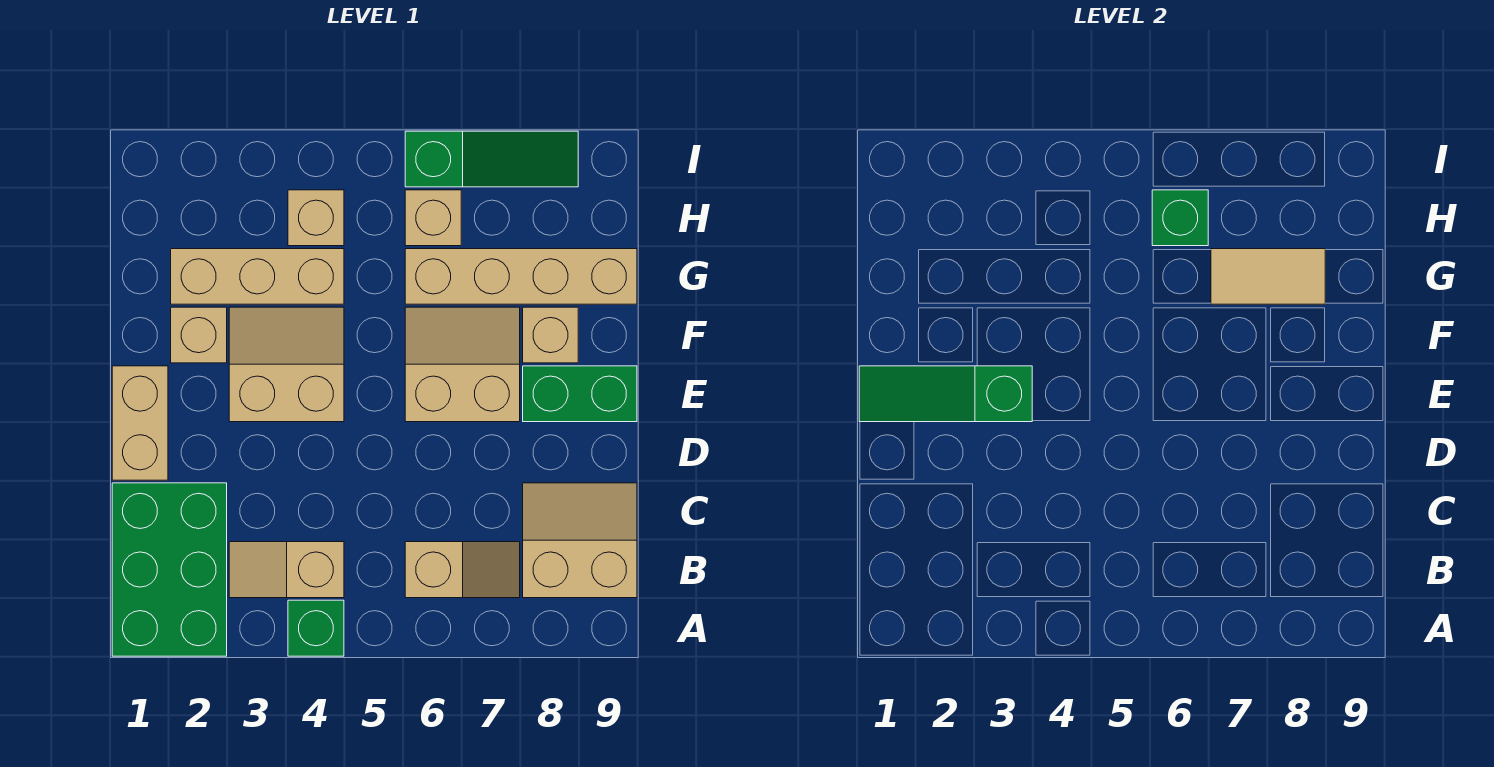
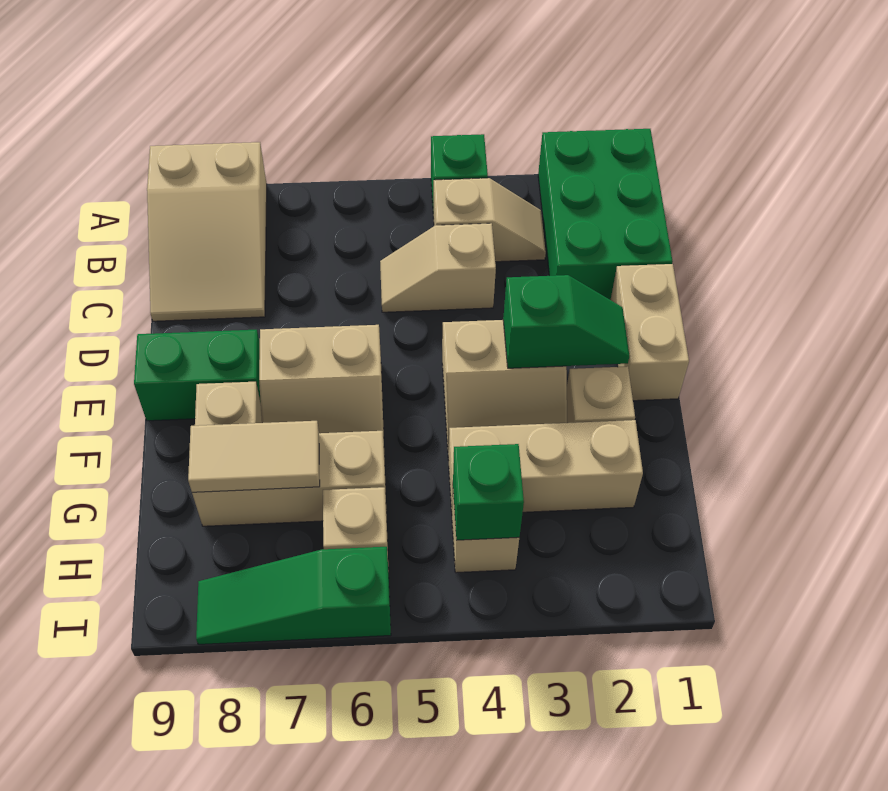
tan 1x2 slope [405,542,520,598] -> tan 1x2 slope moved to [380,223,496,312]
tan 2x2 slope [523,483,637,598] -> tan 2x3 slope [147,142,267,321]
green 1x3 slope [859,366,1032,422] -> green 1x2 slope [503,275,629,368]
tan 1x4 brick [405,249,637,304] -> tan 1x3 brick [192,431,387,526]
green 1x1 brick [1152,190,1208,246] -> green 1x1 brick moved to [453,444,524,540]

